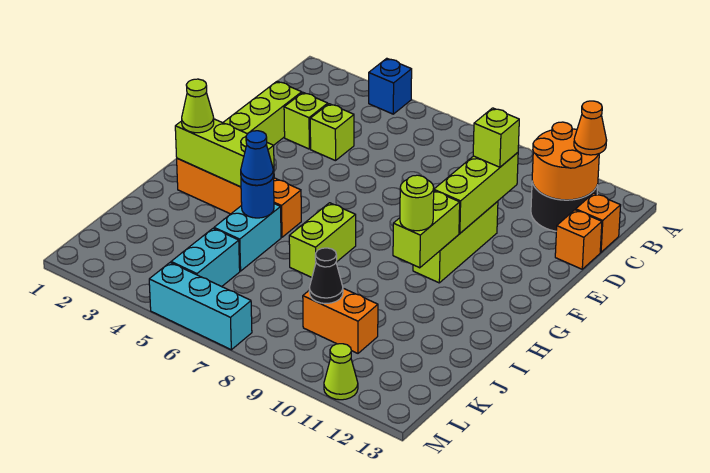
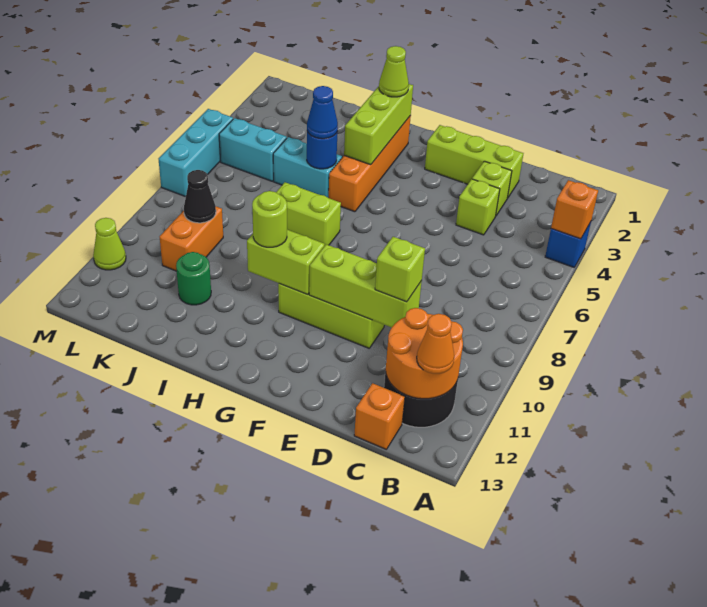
orange 1x1 brick [555,210,602,269] -> orange 1x1 brick moved to [551,180,598,239]
none -> green 1x1 round brick [176,252,211,305]

